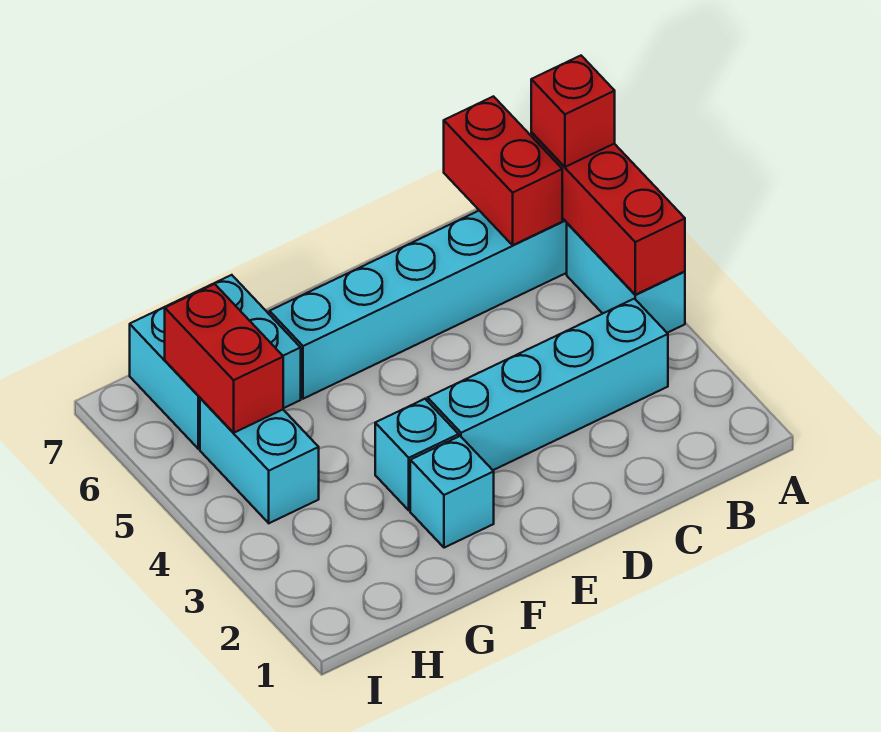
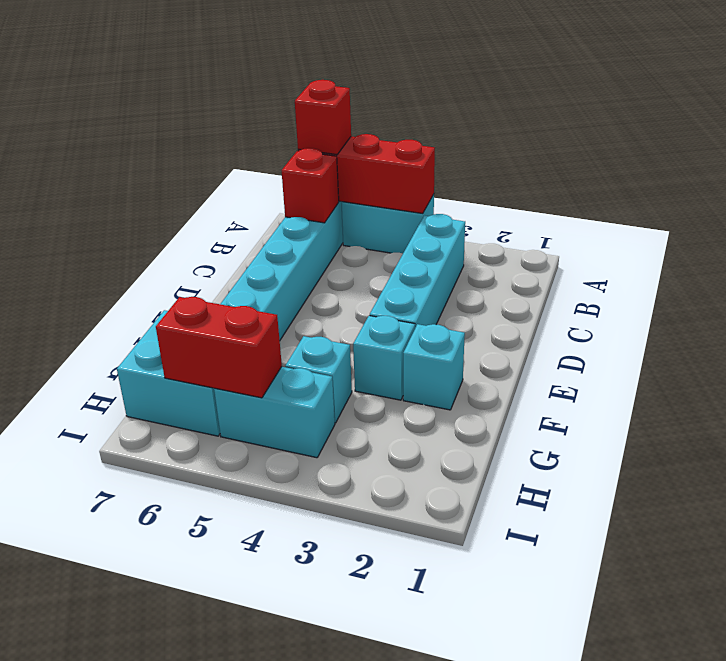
red 1x2 brick [444,96,562,245] -> red 1x1 brick [282,148,339,223]
none -> cyan 1x1 brick [285,336,352,423]

